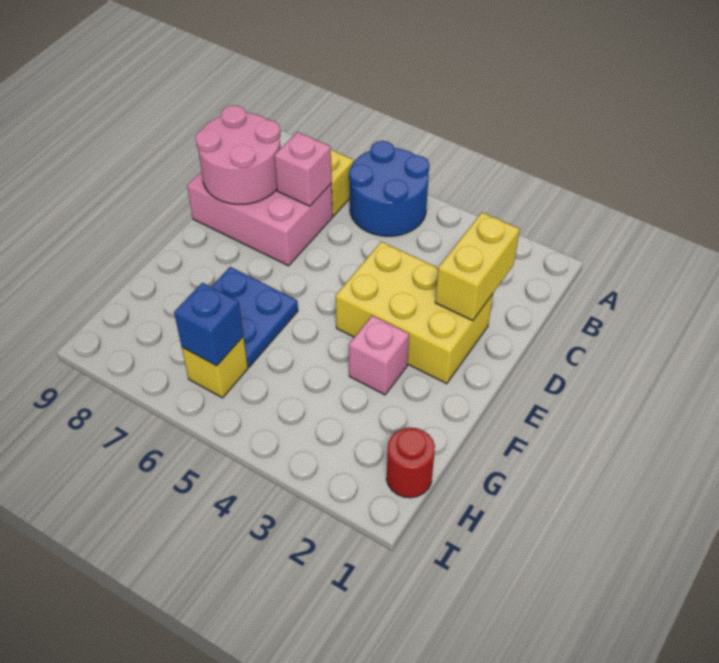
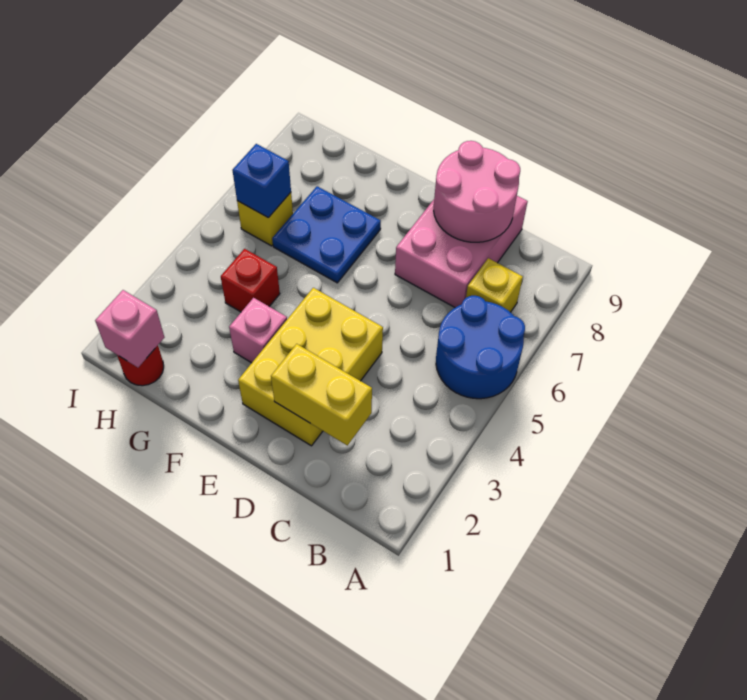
pink 1x1 brick [274,132,332,206] -> pink 1x1 brick moved to [95,290,165,367]
none -> red 1x1 brick [221,249,280,312]

